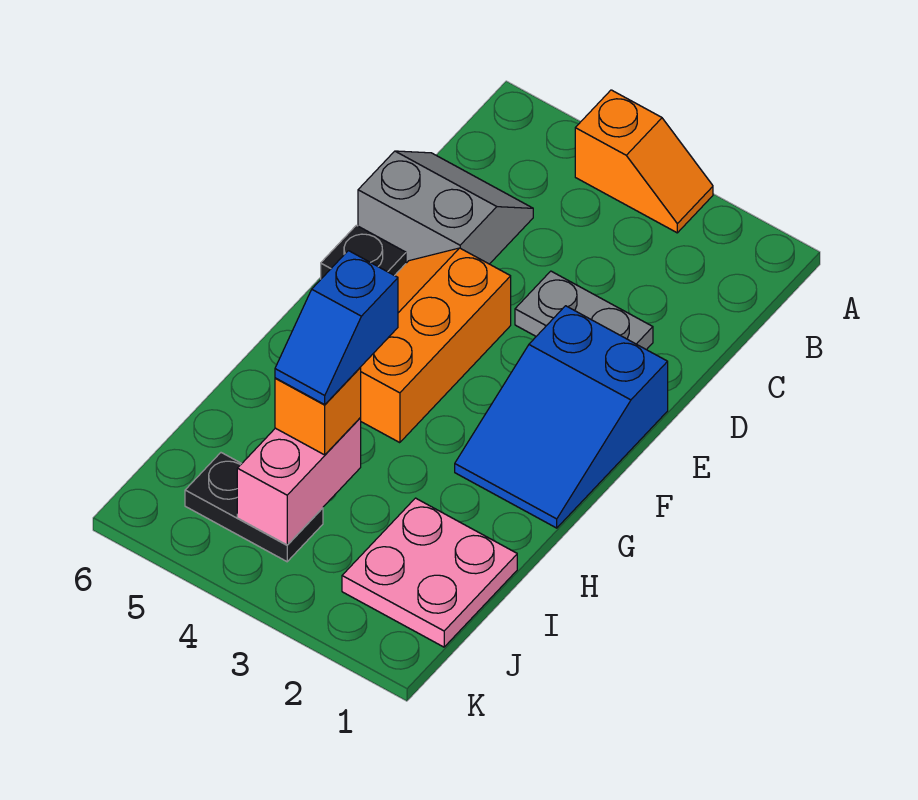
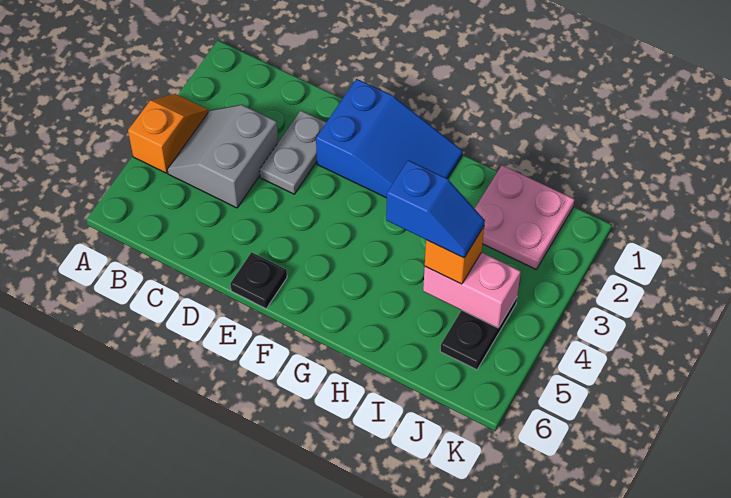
grey 2x2 slope [358,151,533,264] -> grey 2x2 slope moved to [167,105,278,208]
orange 2x3 slope [360,248,511,443] -> none

